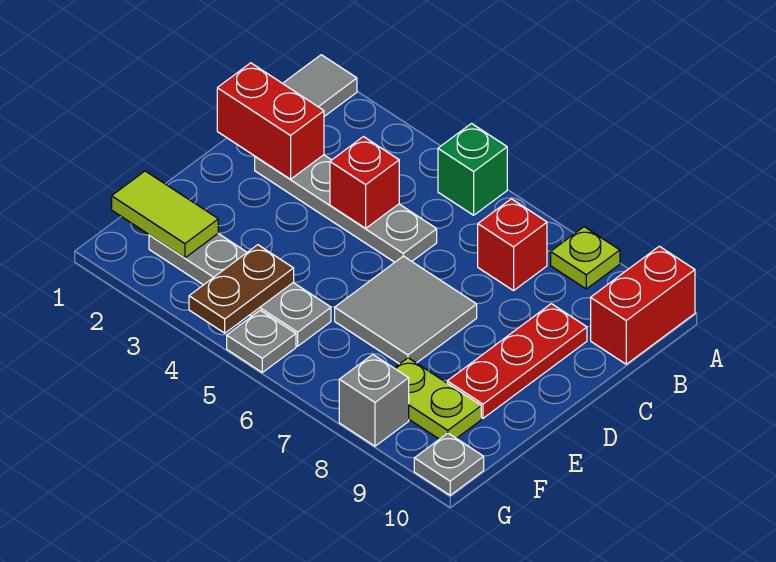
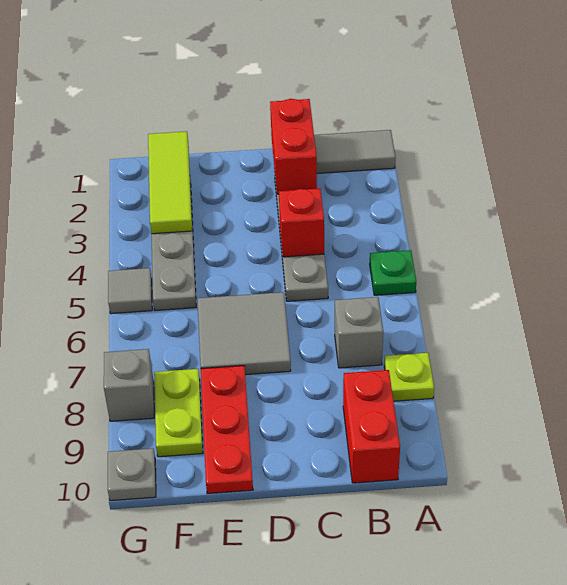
green 1x1 brick [438,124,507,215] -> green 1x1 plate [370,250,416,295]
red 1x2 brick [591,246,695,364] -> red 1x2 brick turned to [343,370,400,483]
red 1x1 brick [478,199,547,291] -> grey 1x1 brick [335,297,383,368]
red 1x3 plate [447,304,587,418] -> red 1x3 plate turned to [201,366,253,494]
lime 1x2 tile [112,171,218,258] -> lime 1x3 tile [148,131,192,234]
brown 1x2 plate [189,245,294,333] -> none
grey 1x1 plate [227,310,296,372] -> grey 1x1 tile [108,268,152,314]

